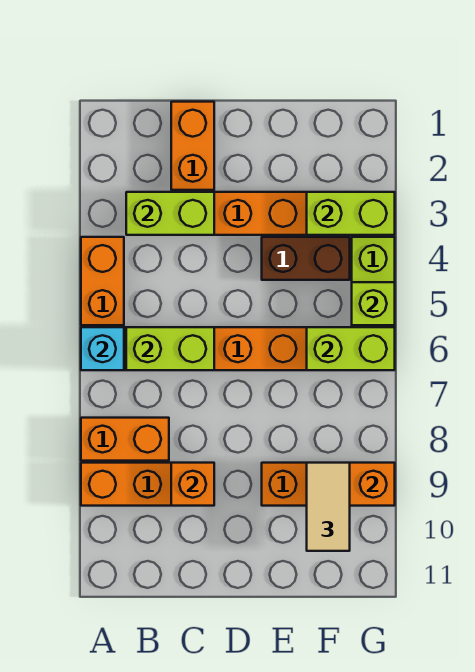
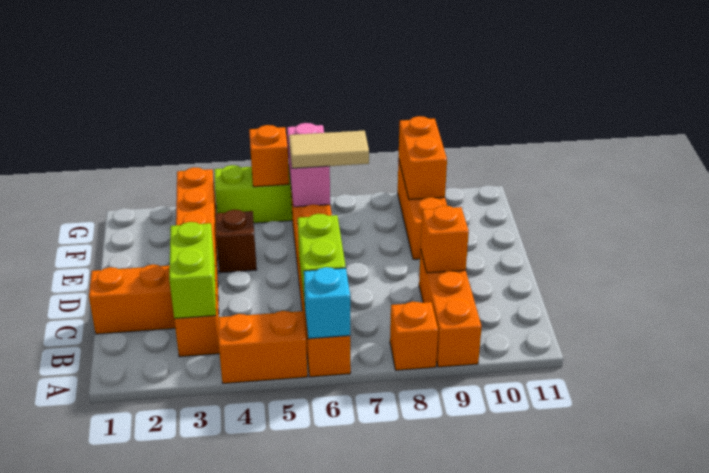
orange 1x2 brick [81,418,169,461] -> orange 1x1 brick [390,302,438,370]
brown 1x2 brick [262,237,350,280] -> brown 1x1 brick [216,210,257,273]
lime 1x2 brick [307,192,395,235] -> none
lime 1x2 brick [307,327,395,370] -> pink 1x2 brick [287,123,330,207]
tan 1x2 tile [307,463,350,551] -> tan 1x2 tile moved to [289,130,369,168]
lime 1x1 brick [352,282,395,325] -> orange 1x1 brick [249,125,289,187]

